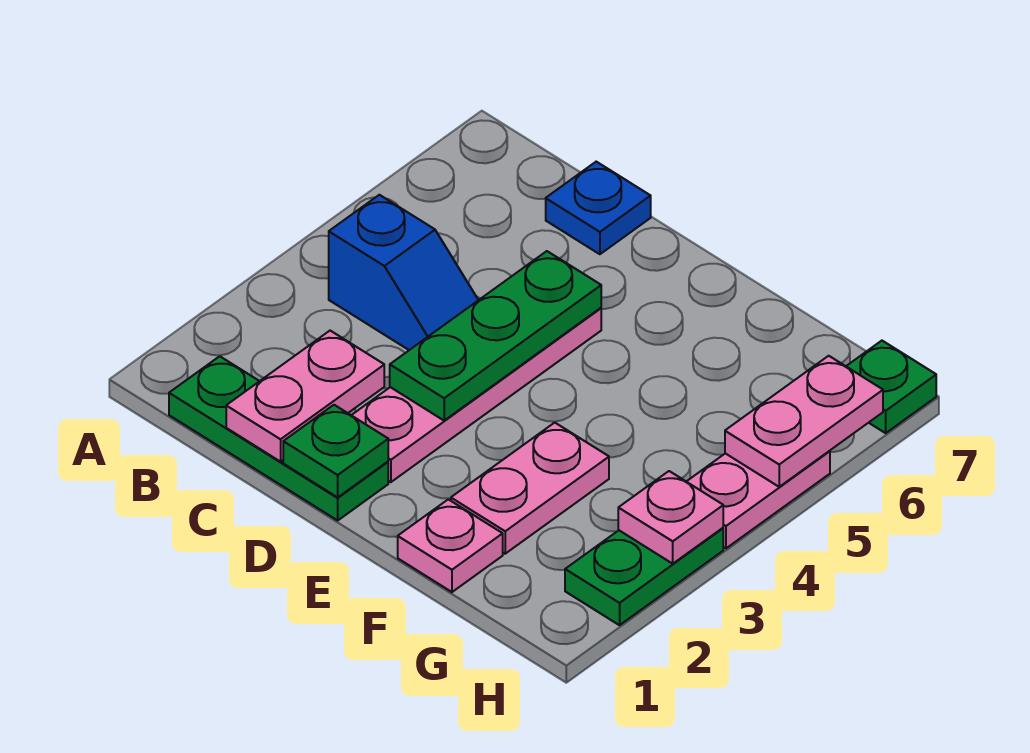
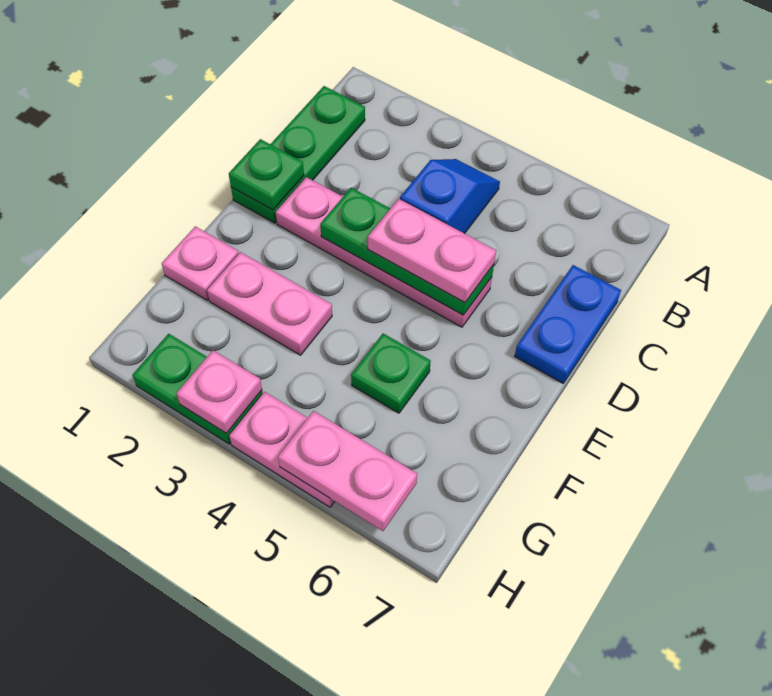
blue 1x2 slope [329,195,478,350] -> blue 1x2 slope turned to [400,159,500,234]
pink 1x2 plate [226,331,384,462] -> pink 1x2 plate moved to [368,199,496,303]
blue 1x1 plate [546,162,651,254] -> blue 1x2 plate [515,265,621,383]
green 1x1 plate [846,341,936,433] -> green 1x1 plate moved to [351,334,431,413]

